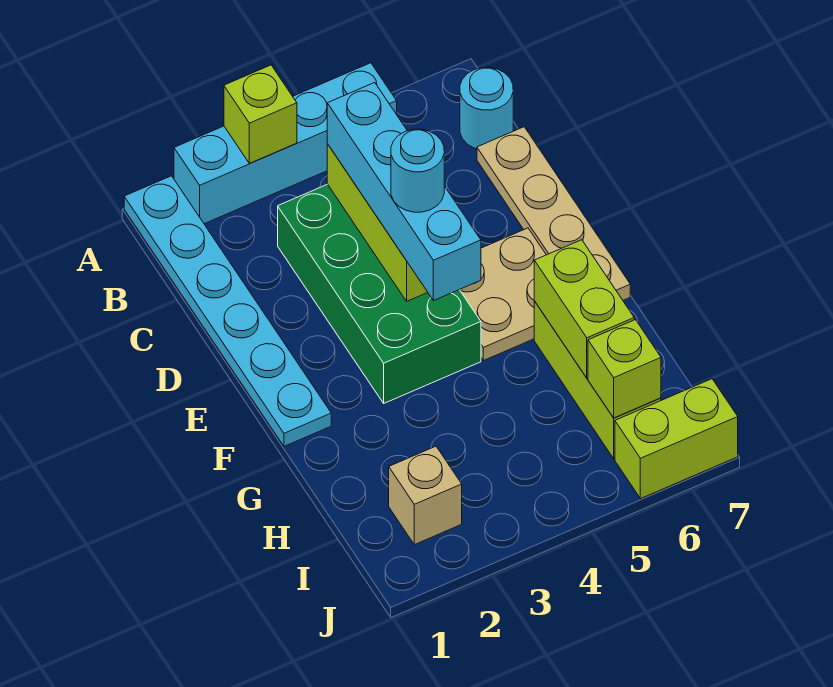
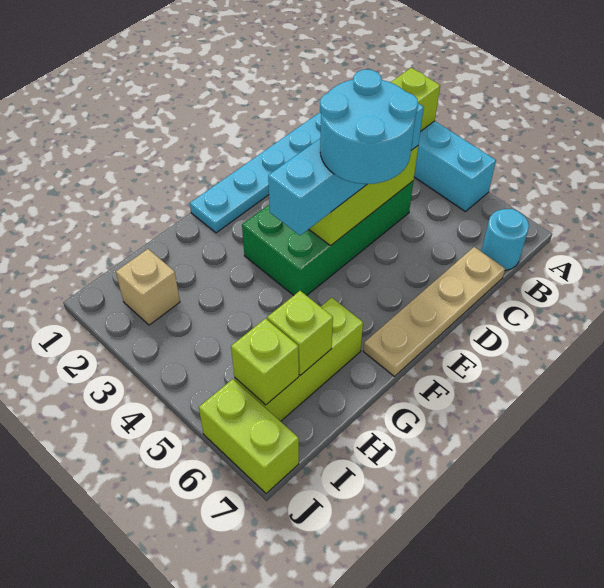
cyan 1x1 round brick [391,129,444,212] -> cyan 2x2 round brick [320,70,418,184]
tan 2x2 plate [460,228,546,361] -> none
lime 1x2 brick [534,240,634,378] -> lime 1x1 brick [267,291,333,375]

